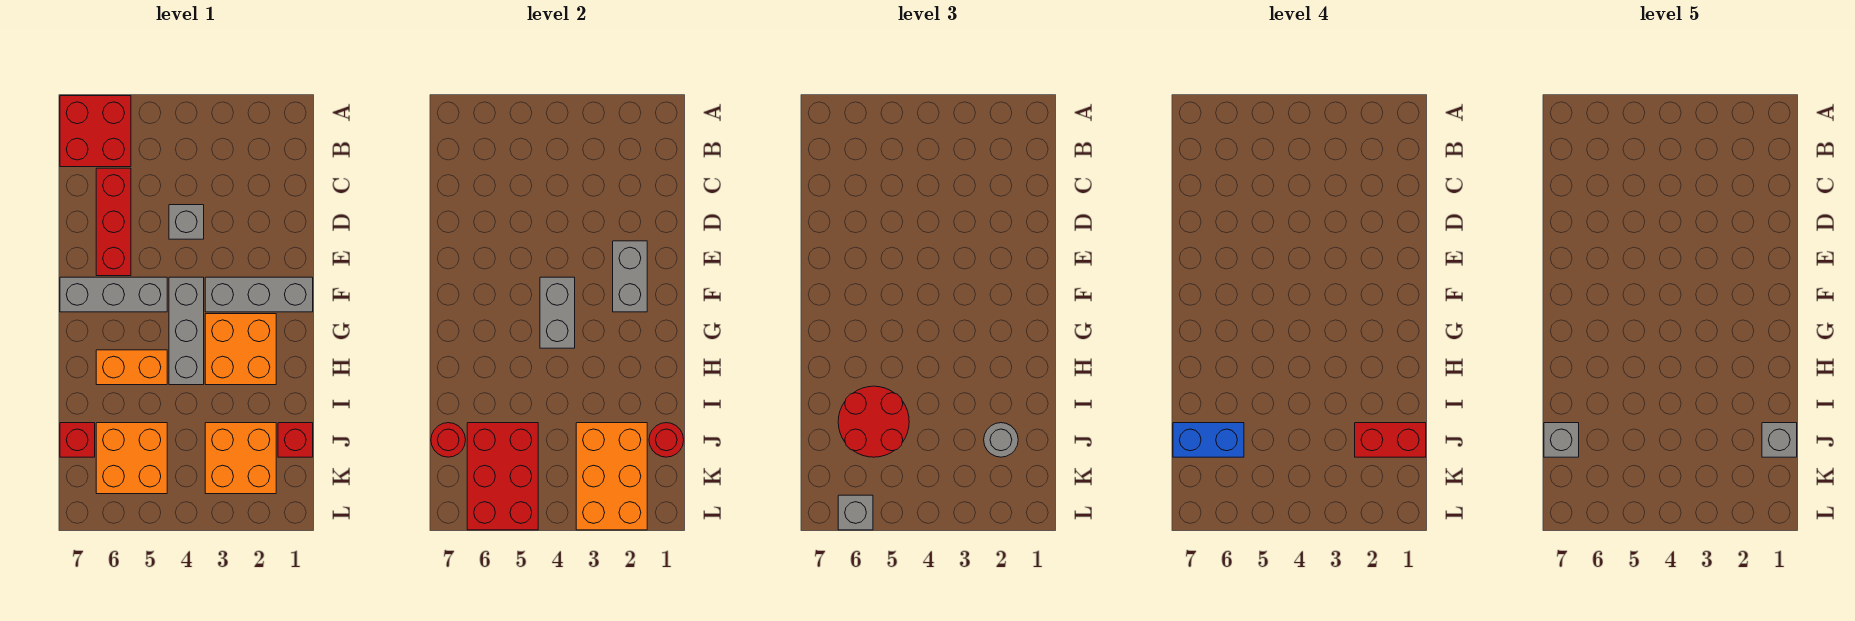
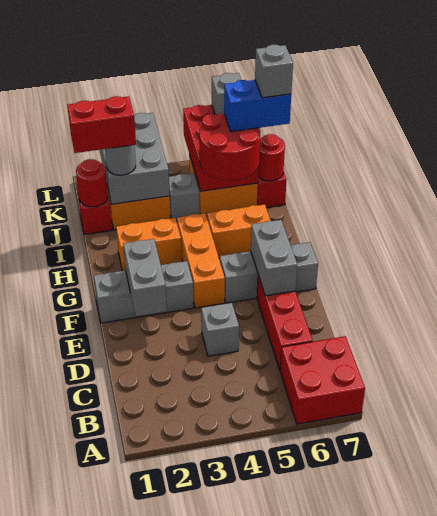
grey 1x3 brick [169,277,204,385] -> orange 1x3 brick [177,213,225,308]
grey 1x2 brick [540,277,575,348] -> grey 1x2 brick moved to [251,220,297,296]
orange 2x2 brick [205,314,276,385] -> orange 1x2 brick [116,218,182,271]
grey 1x1 brick [1762,423,1797,457] -> grey 1x1 brick moved to [169,173,200,221]
orange 2x3 brick [576,423,647,530] -> grey 2x3 brick [100,113,170,204]

